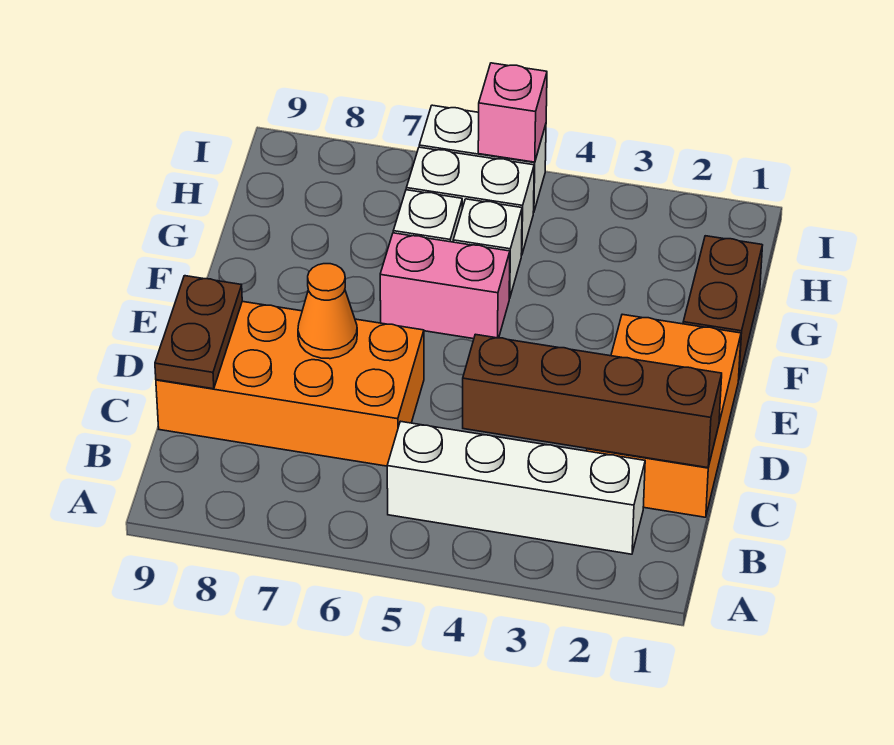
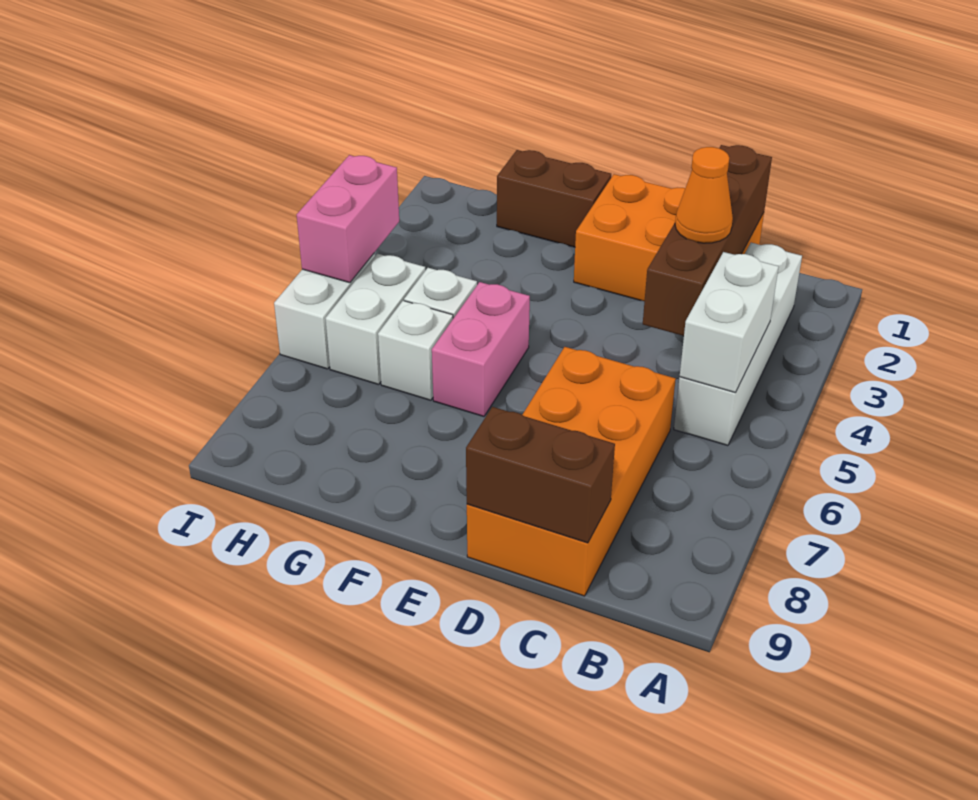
none -> white 1x2 brick [680,252,779,393]
brown 1x2 plate [155,276,242,389] -> brown 1x2 brick [466,407,615,543]
orange 1x1 cone [298,264,357,359] -> orange 1x1 cone moved to [675,147,733,243]
pink 1x1 brick [478,63,547,162] -> pink 1x2 brick [297,155,399,283]

